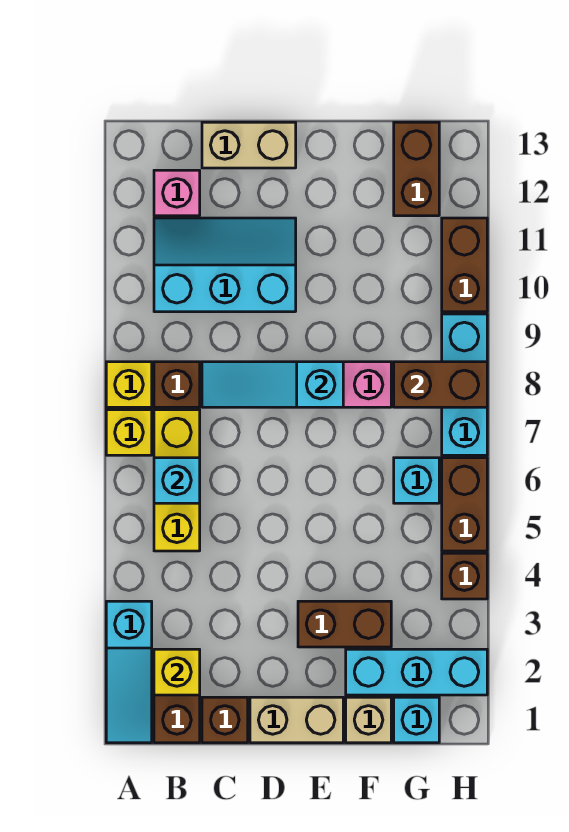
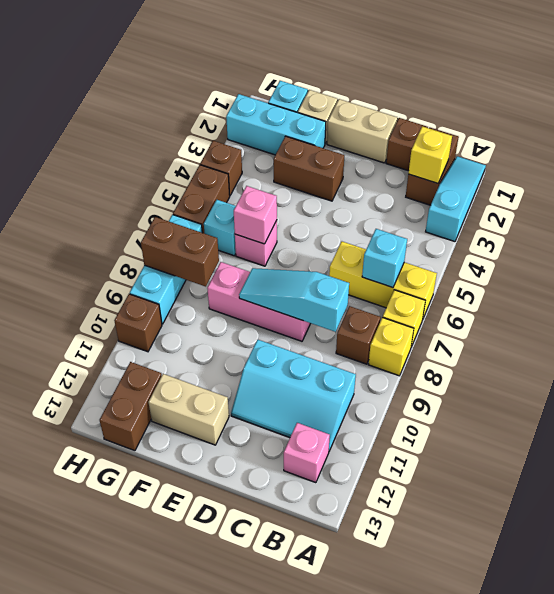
yellow 1x3 brick [154,410,200,551] -> yellow 1x3 brick turned to [329,242,437,320]
cyan 1x3 slope [202,362,343,407] -> cyan 1x3 slope turned to [239,268,349,332]
tan 1x2 brick [202,122,296,168] -> tan 1x2 brick moved to [148,374,229,445]
none -> pink 1x1 brick [235,220,277,266]
none -> pink 1x1 brick [234,186,277,244]
brown 1x2 brick [442,218,487,312] -> brown 1x1 brick [114,294,162,352]

